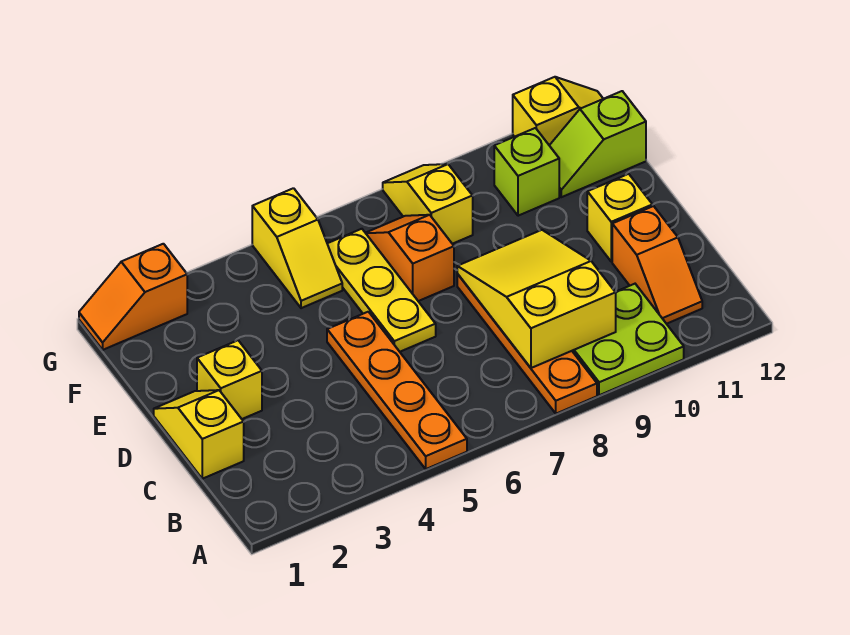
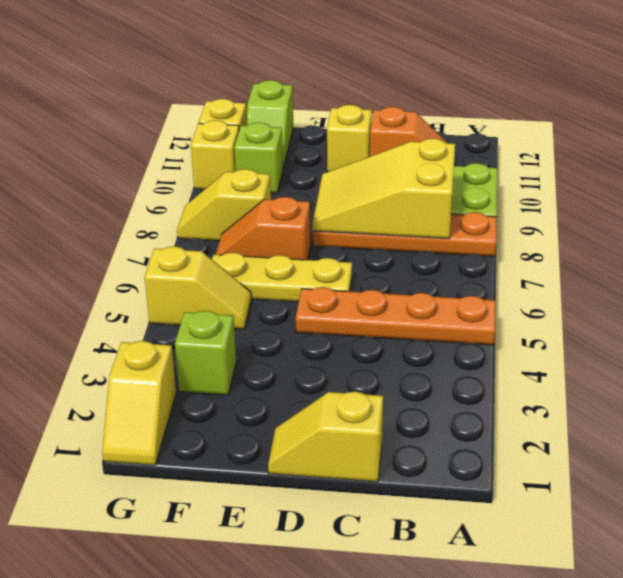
yellow 1x1 brick [197,340,262,419] -> yellow 1x1 brick moved to [191,120,239,189]
none -> lime 1x1 brick [175,311,236,395]
orange 1x2 slope [79,244,187,350] -> yellow 1x2 slope [102,341,176,465]

